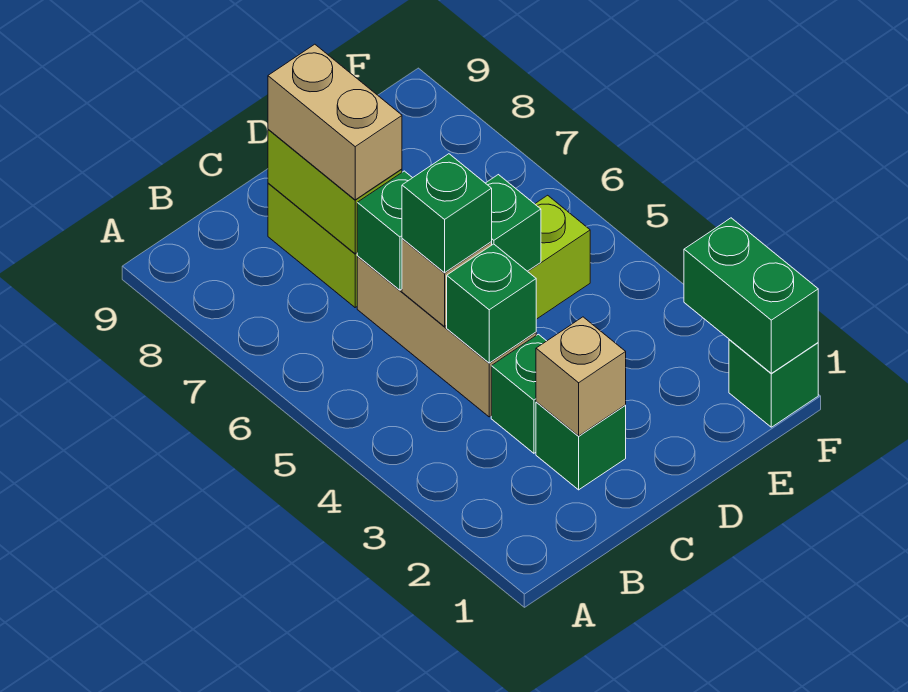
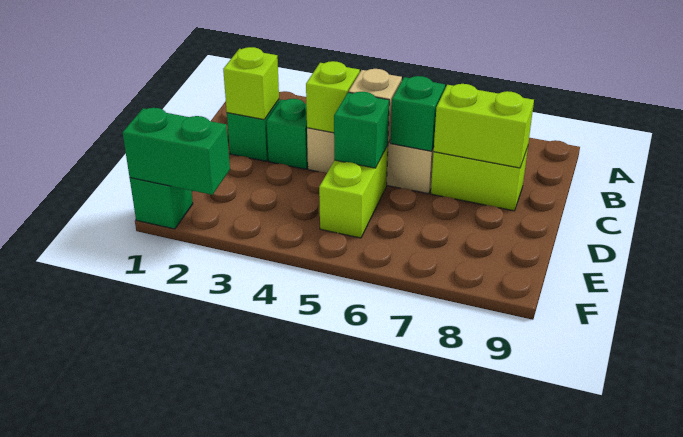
tan 1x1 brick [536,317,626,436] -> lime 1x1 brick [223,47,279,120]
green 1x1 brick [447,244,536,363] -> lime 1x1 brick [306,61,360,133]
green 1x1 brick [402,154,492,273] -> none
tan 1x2 brick [268,44,402,200] -> none

